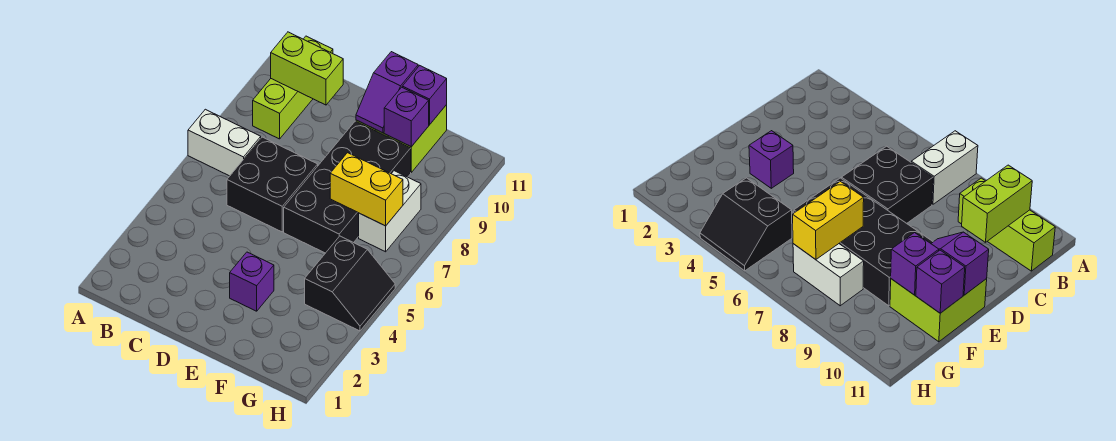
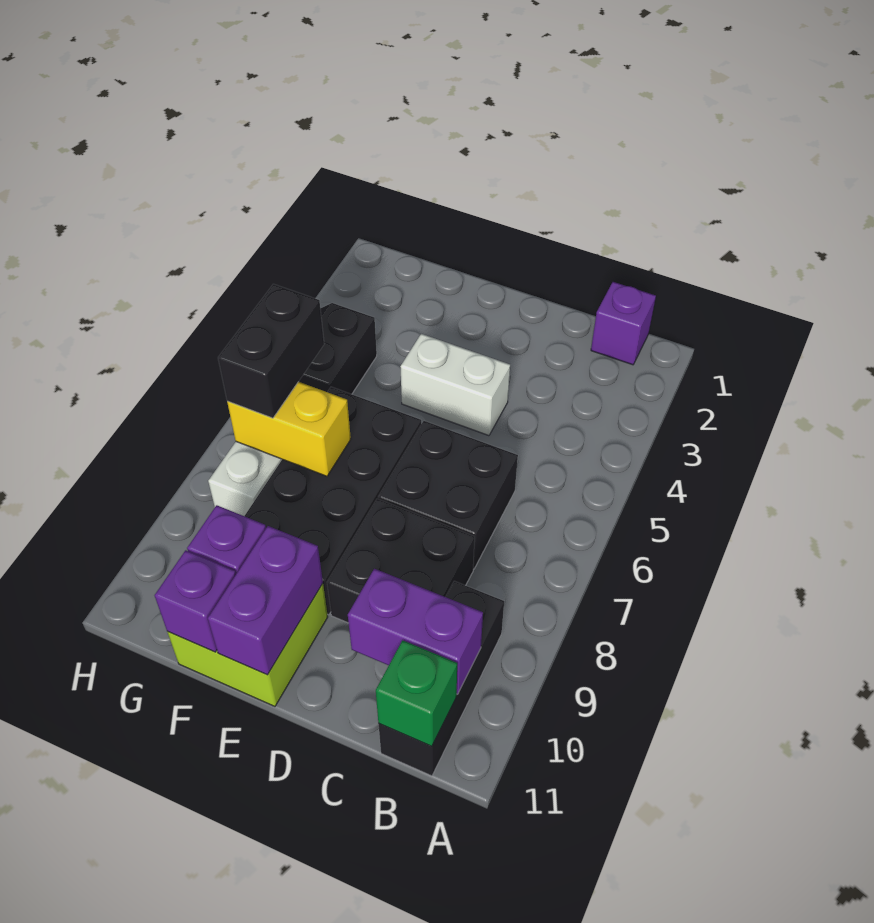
white 1x2 brick [188,109,261,176] -> white 1x2 brick moved to [400,334,510,436]
lime 1x3 brick [253,36,333,139] -> black 1x3 brick [378,581,504,776]
lime 1x2 brick [271,32,343,105] -> purple 1x2 brick [348,569,483,694]
none -> green 1x1 brick [376,641,457,746]
none -> black 2x2 brick [327,499,475,623]
purple 1x1 brick [230,252,274,311] -> purple 1x1 brick moved to [591,282,656,365]
purple 1x2 slope [356,52,418,133] -> purple 1x2 brick [208,526,323,675]
none -> black 1x2 brick [218,284,324,418]

